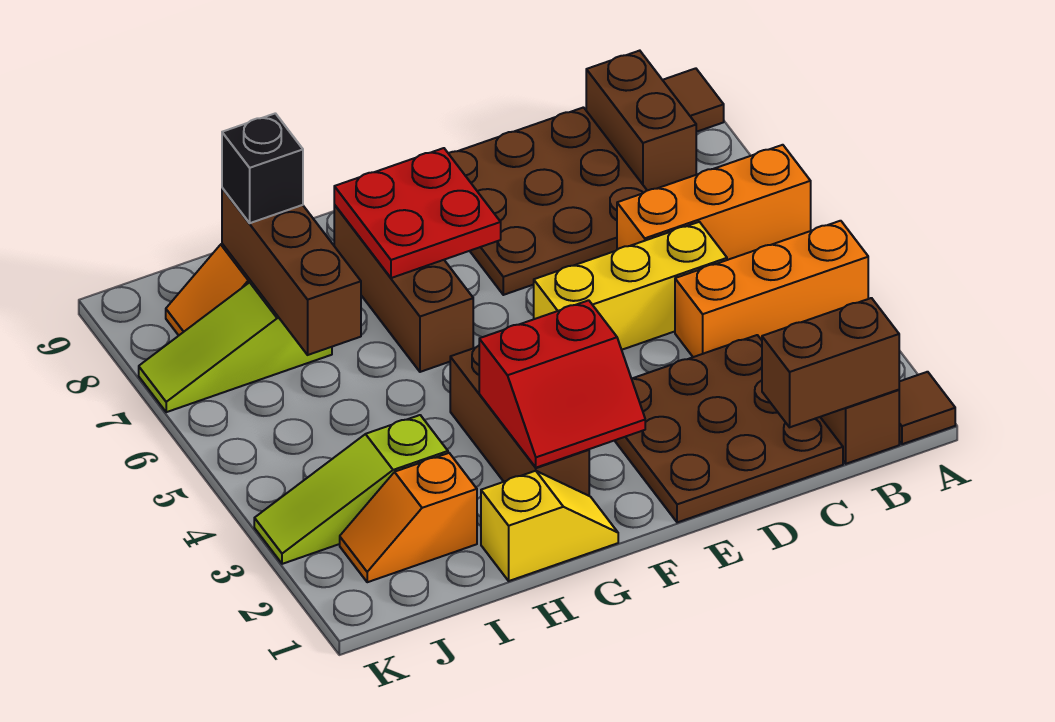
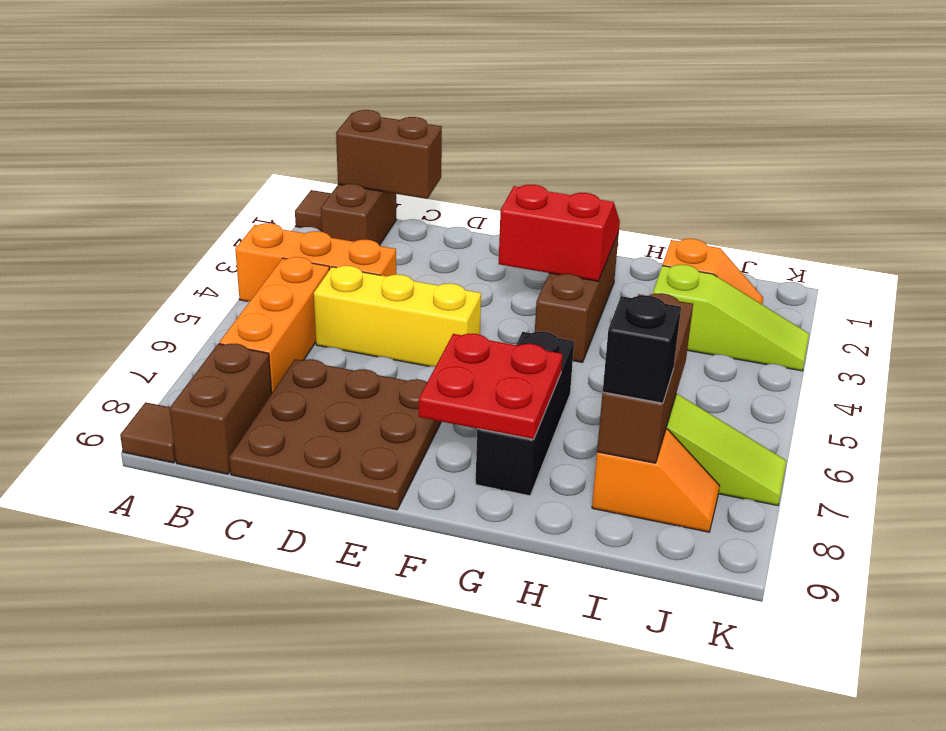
orange 1x3 brick [617,145,811,260] -> orange 1x3 brick turned to [219,257,329,393]
brown 3x3 plate [615,335,843,522] -> none
yellow 1x2 slope [481,471,618,581] -> none
brown 1x3 brick [334,205,473,372] -> black 1x3 brick [476,331,574,496]

